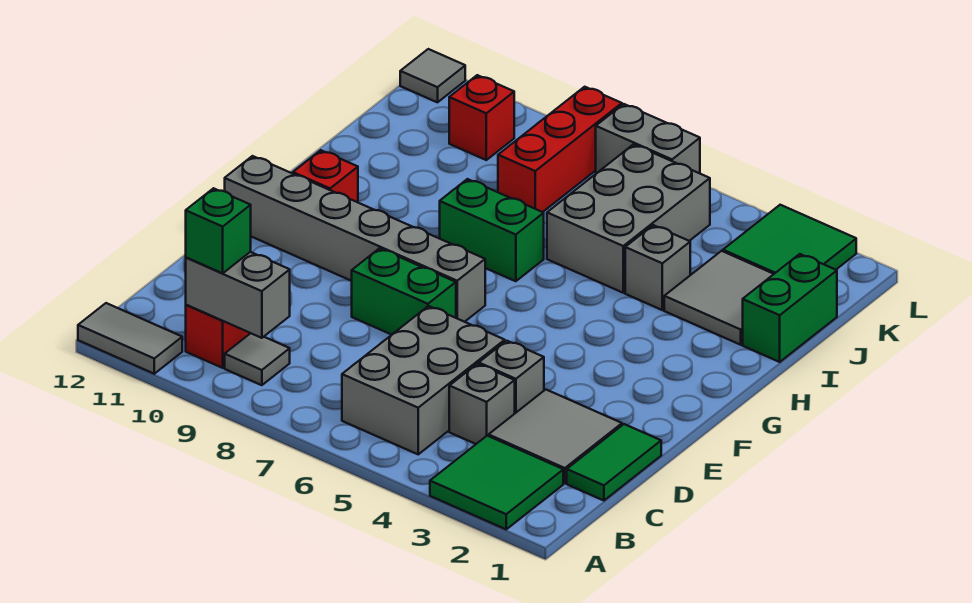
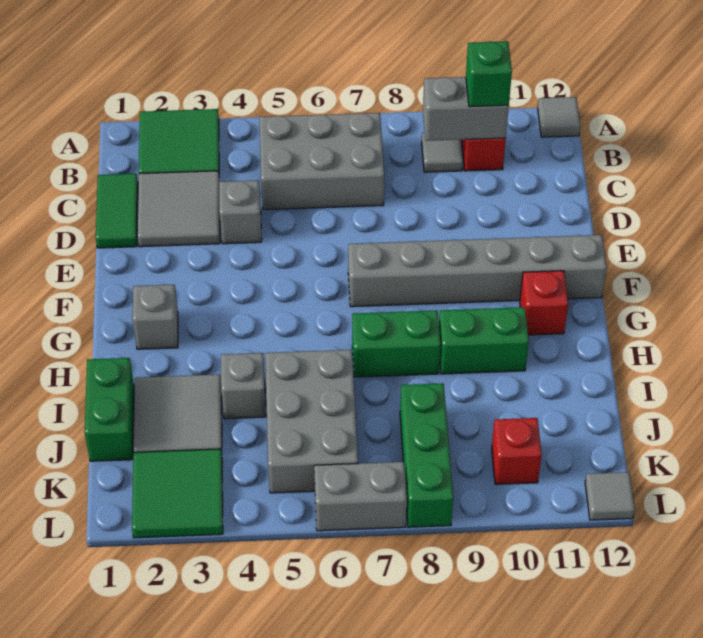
grey 1x2 tile [78,303,182,374] -> grey 1x1 tile [538,97,580,137]
grey 2x3 brick [342,306,505,454] -> grey 2x3 brick turned to [260,113,384,210]
grey 1x1 brick [449,364,515,444] -> grey 1x1 brick moved to [133,285,178,349]
green 1x2 brick [352,248,456,335] -> green 1x2 brick moved to [439,307,529,374]
red 1x3 brick [498,87,622,212] -> green 1x3 brick [400,383,453,527]

